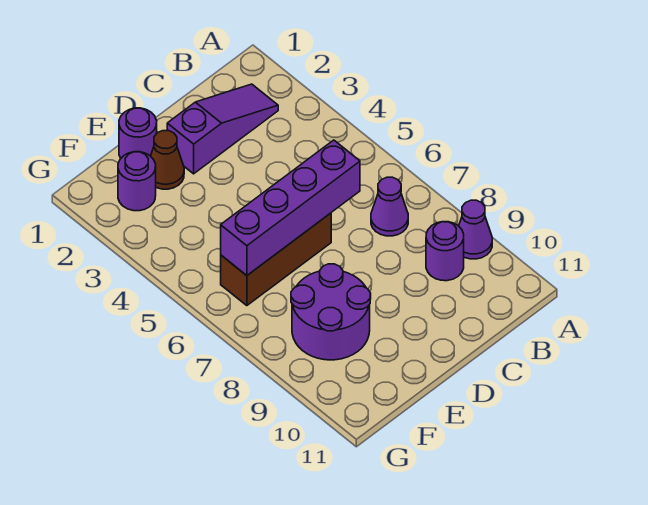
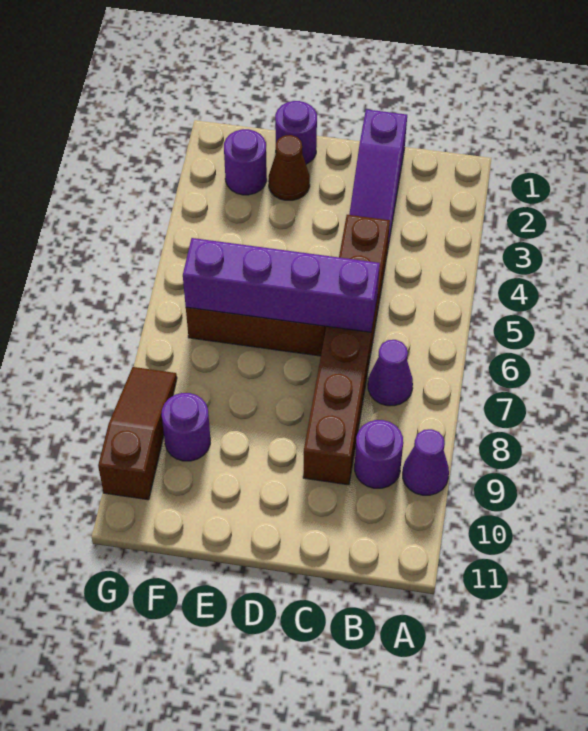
purple 1x3 slope [167,84,278,174] -> purple 1x3 slope turned to [349,109,407,246]
none -> brown 1x6 brick [303,215,390,485]
purple 2x2 round brick [291,264,371,360] -> purple 1x1 round brick [162,393,210,461]
none -> brown 1x3 slope [98,367,177,500]

